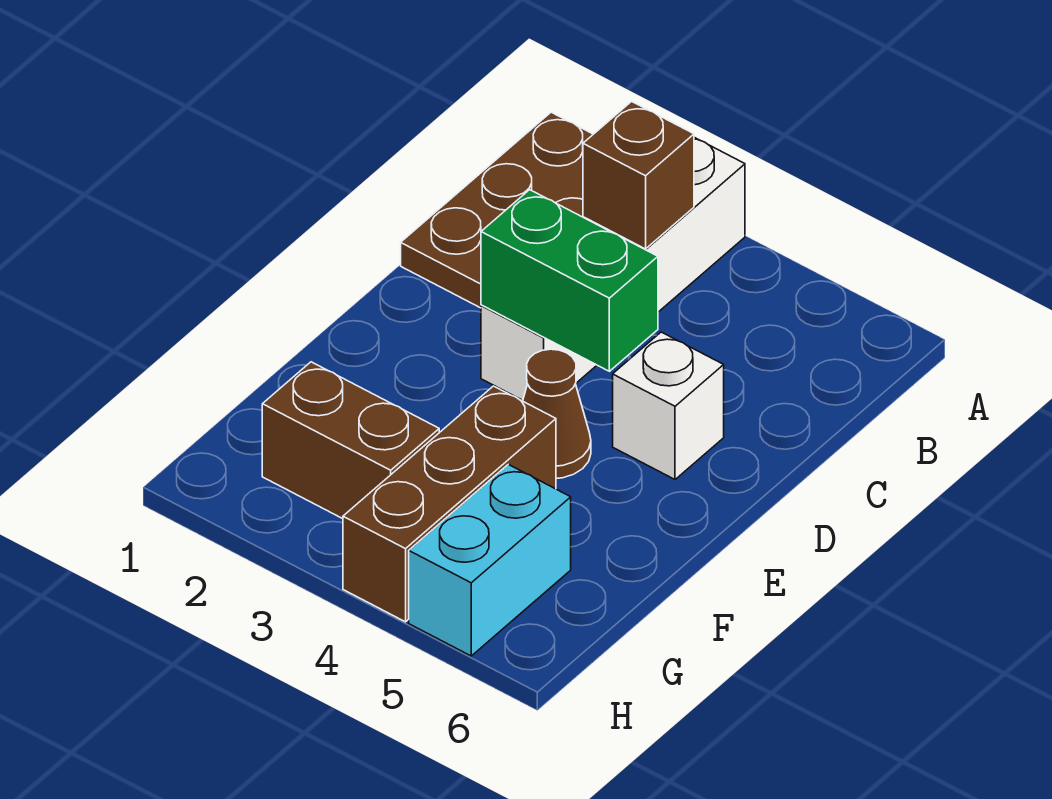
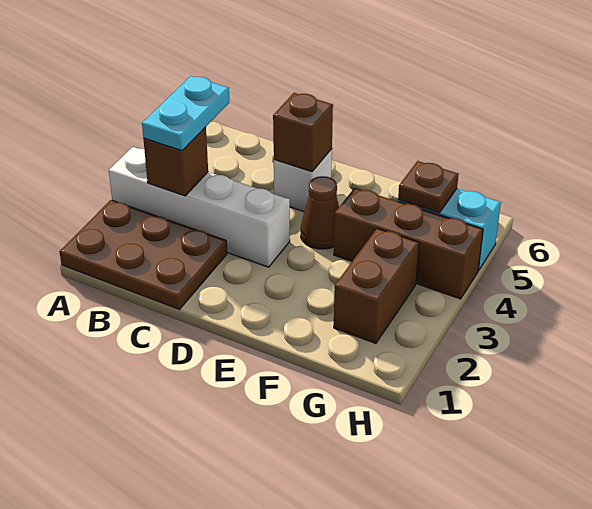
none -> cyan 1x2 plate [142,76,229,151]
green 1x2 brick [481,190,658,371] -> none
none -> brown 1x1 brick [273,93,333,172]
none -> brown 1x1 plate [398,161,459,213]

